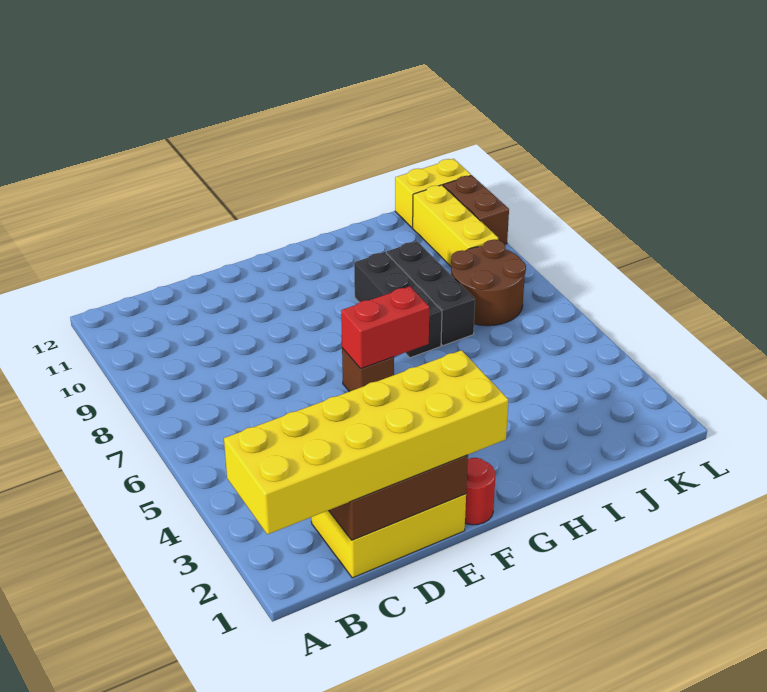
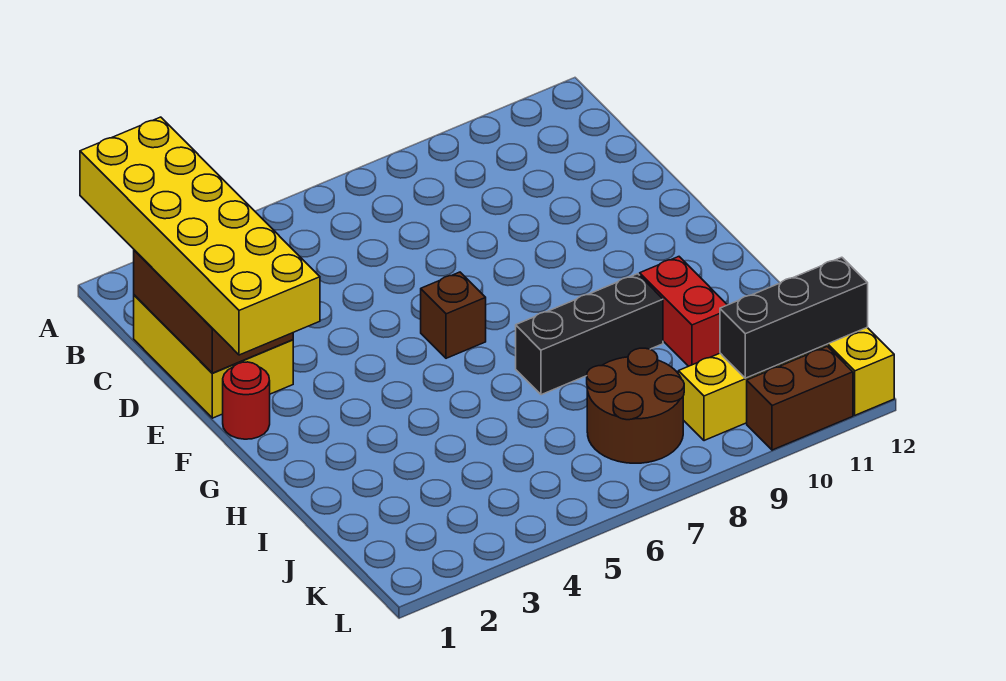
red 1x2 brick [341,286,429,369] -> red 1x2 brick moved to [640,257,727,366]
black 1x3 brick [387,241,475,346] -> black 1x3 brick moved to [720,257,868,378]

